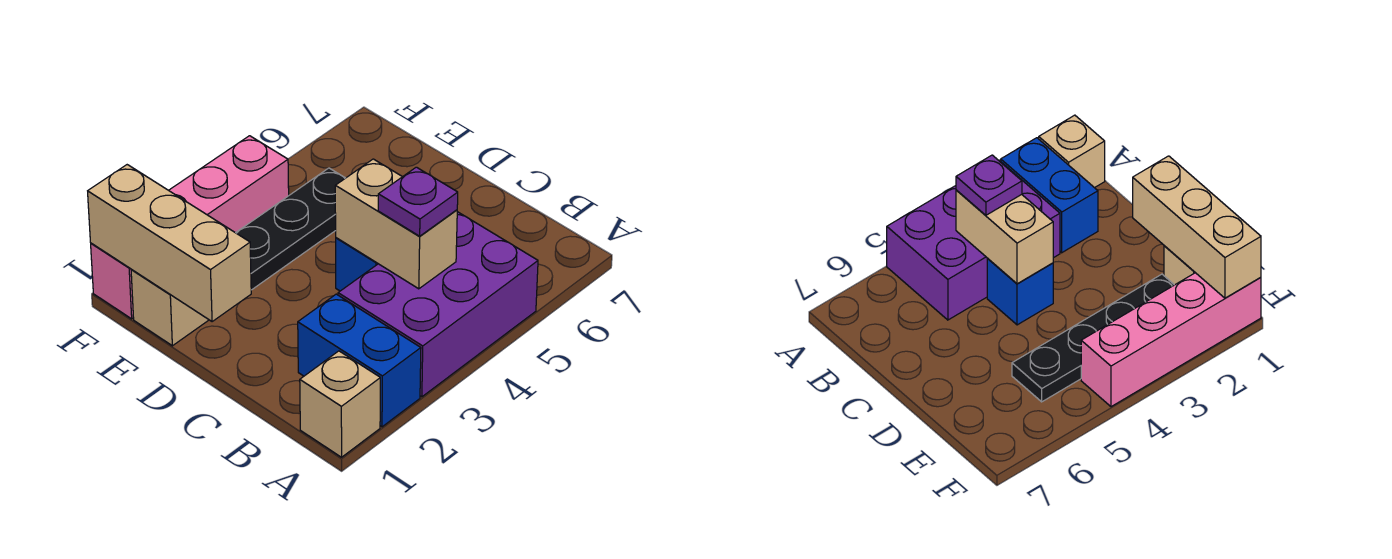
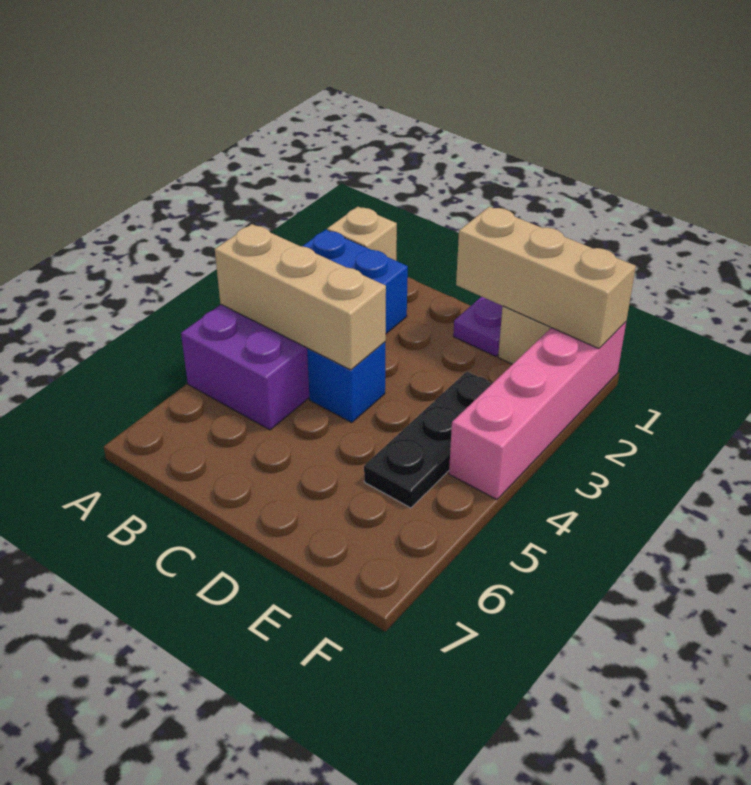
tan 1x2 brick [335,159,457,289] -> tan 1x3 brick [215,224,386,370]
purple 1x1 plate [378,167,458,236] -> purple 1x1 plate moved to [453,297,503,356]
black 1x4 plate [236,168,345,290] -> black 1x3 plate [364,372,492,508]

